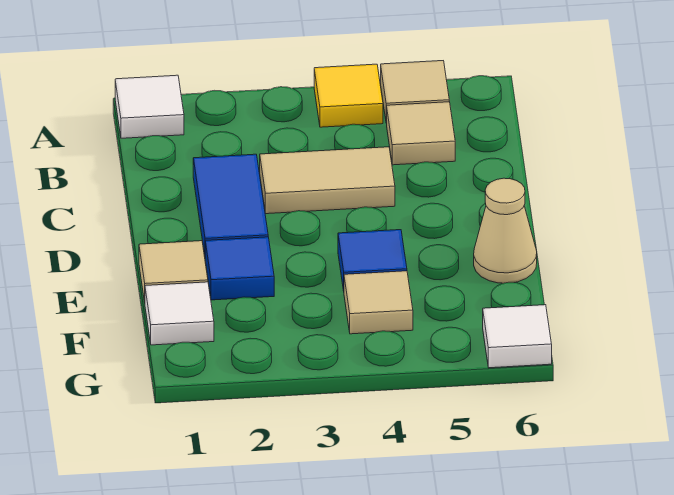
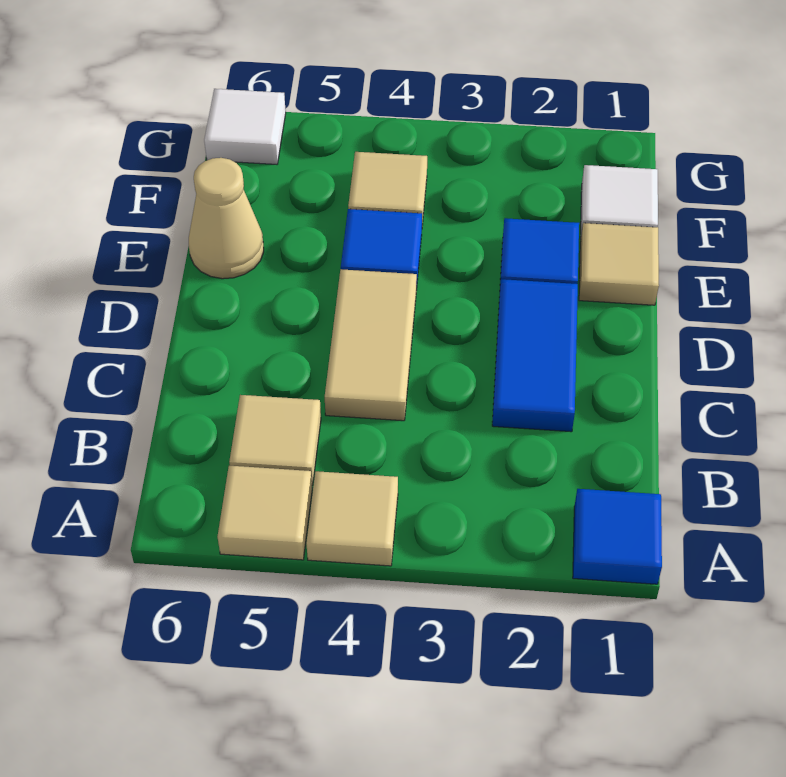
white 1x1 tile [115,75,184,138] -> blue 1x1 tile [573,489,662,584]
yellow 1x1 tile [314,64,383,127] -> tan 1x1 tile [306,471,398,566]
tan 1x2 tile [260,147,395,214] -> tan 1x2 tile turned to [325,269,417,421]

